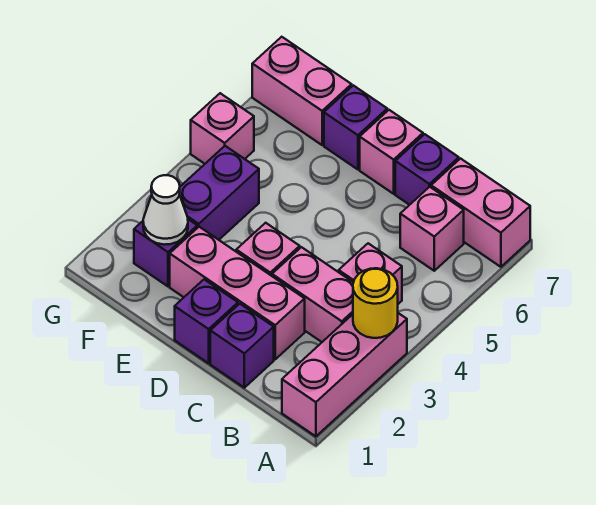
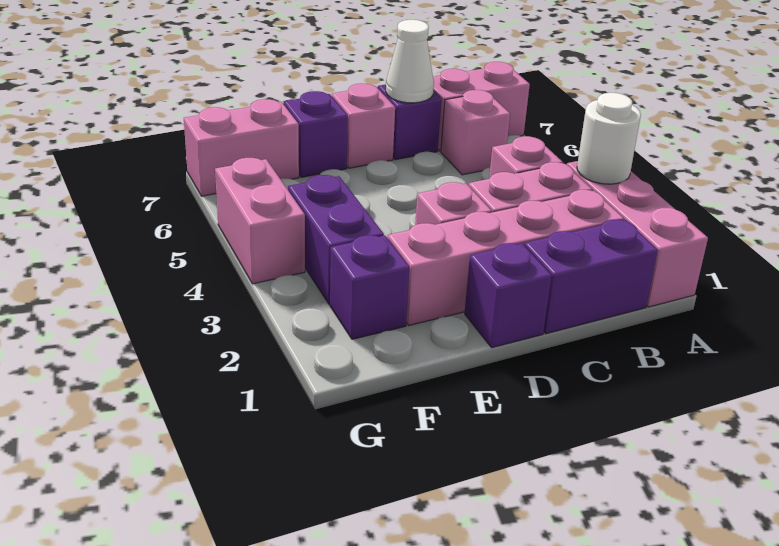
yellow 1x1 round brick [353,268,398,338] -> white 1x1 round brick [577,93,641,184]
purple 1x1 brick [210,304,274,388] -> purple 1x2 brick [524,219,658,334]
pink 1x3 brick [170,227,305,359] -> pink 1x4 brick [388,190,624,325]
white 1x1 cone [143,175,188,245] -> white 1x1 cone moved to [386,20,434,103]
pink 1x1 brick [191,93,254,164] -> pink 1x2 brick [215,158,305,284]

